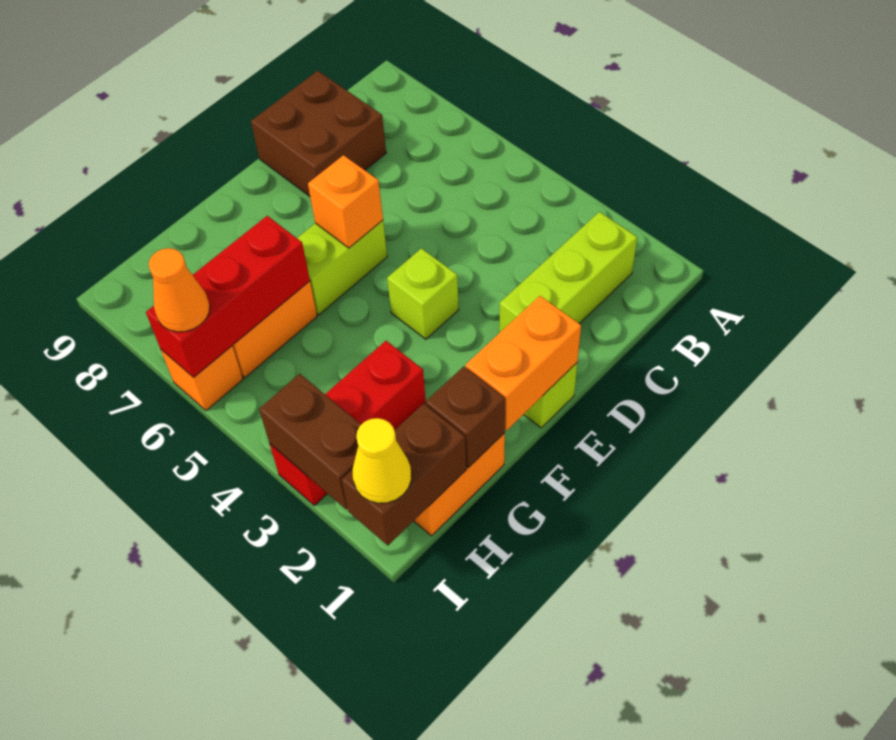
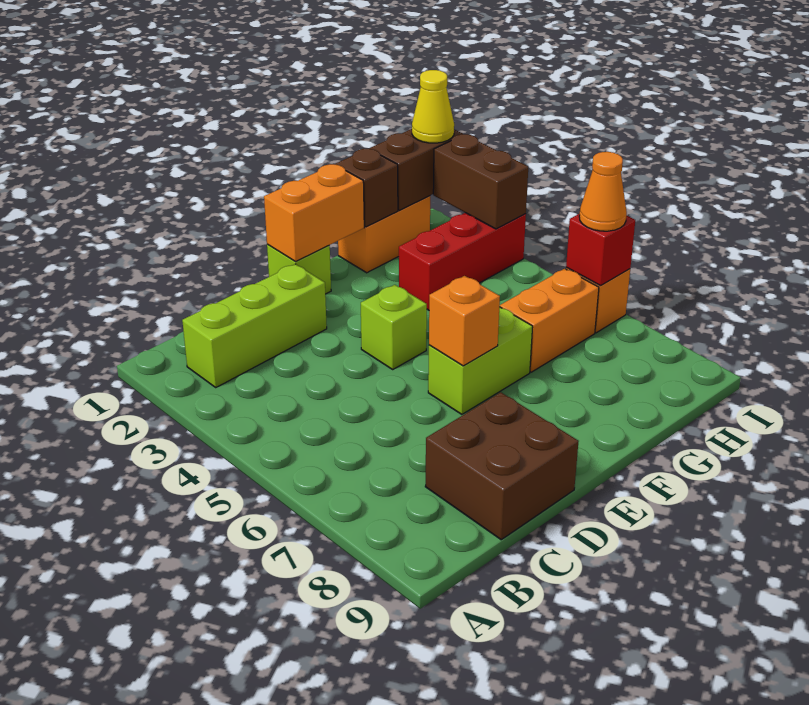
red 1x3 brick [146,216,310,377] -> red 1x1 brick [566,214,635,286]

